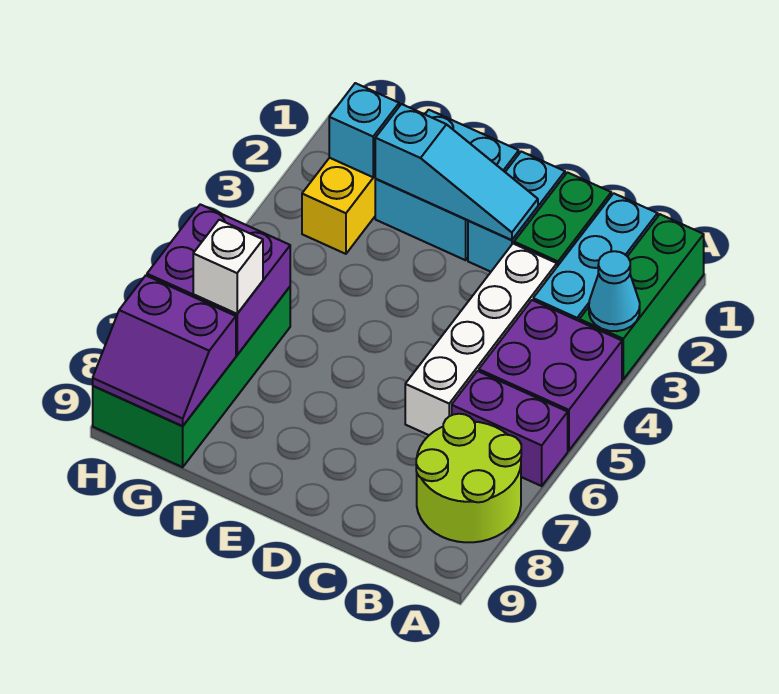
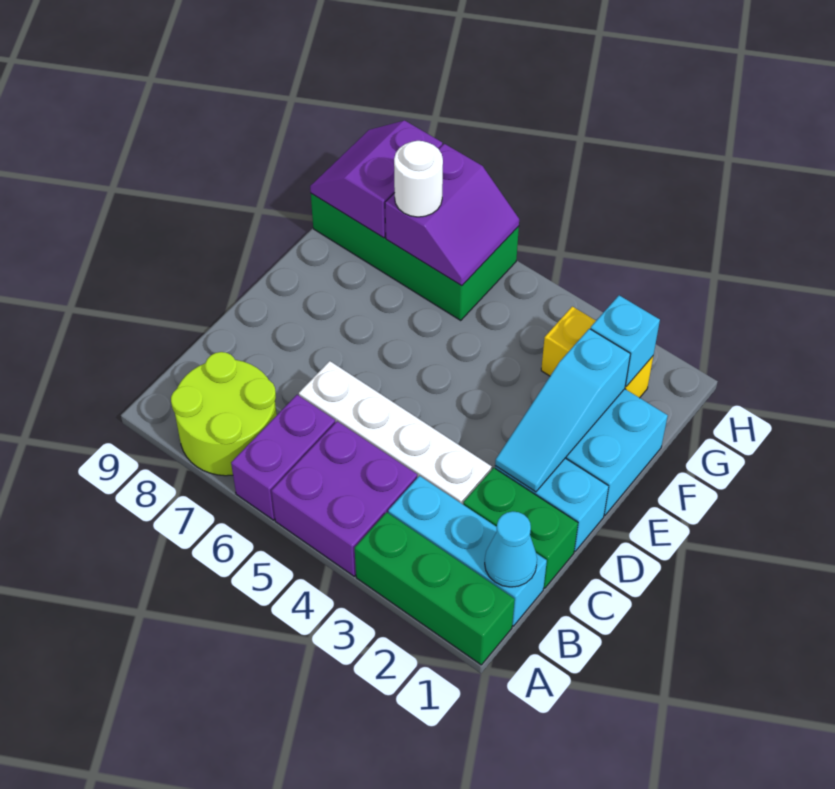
cyan 1x1 cone [589,251,640,331] -> cyan 1x1 cone moved to [485,511,537,587]
purple 2x2 brick [147,204,290,355] -> purple 2x2 slope [385,144,519,286]
white 1x1 brick [193,220,263,314] -> white 1x1 round brick [394,141,443,217]

